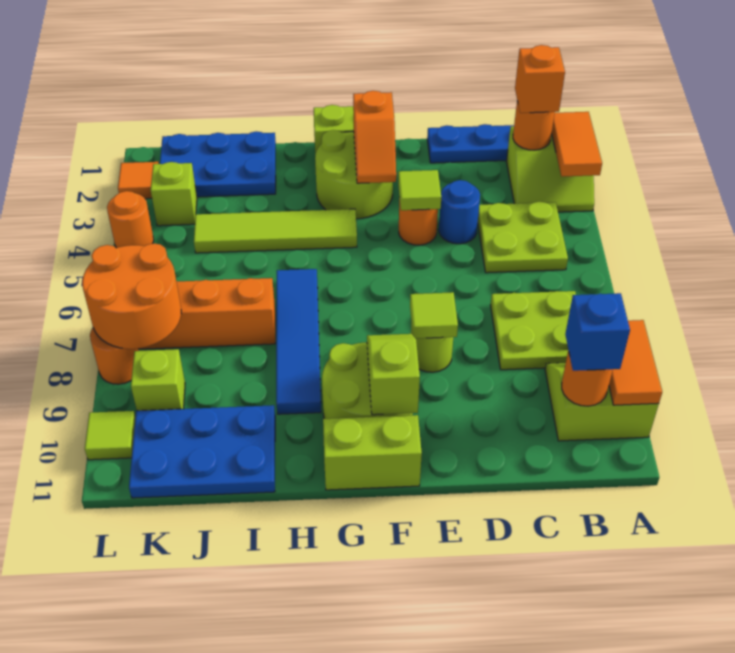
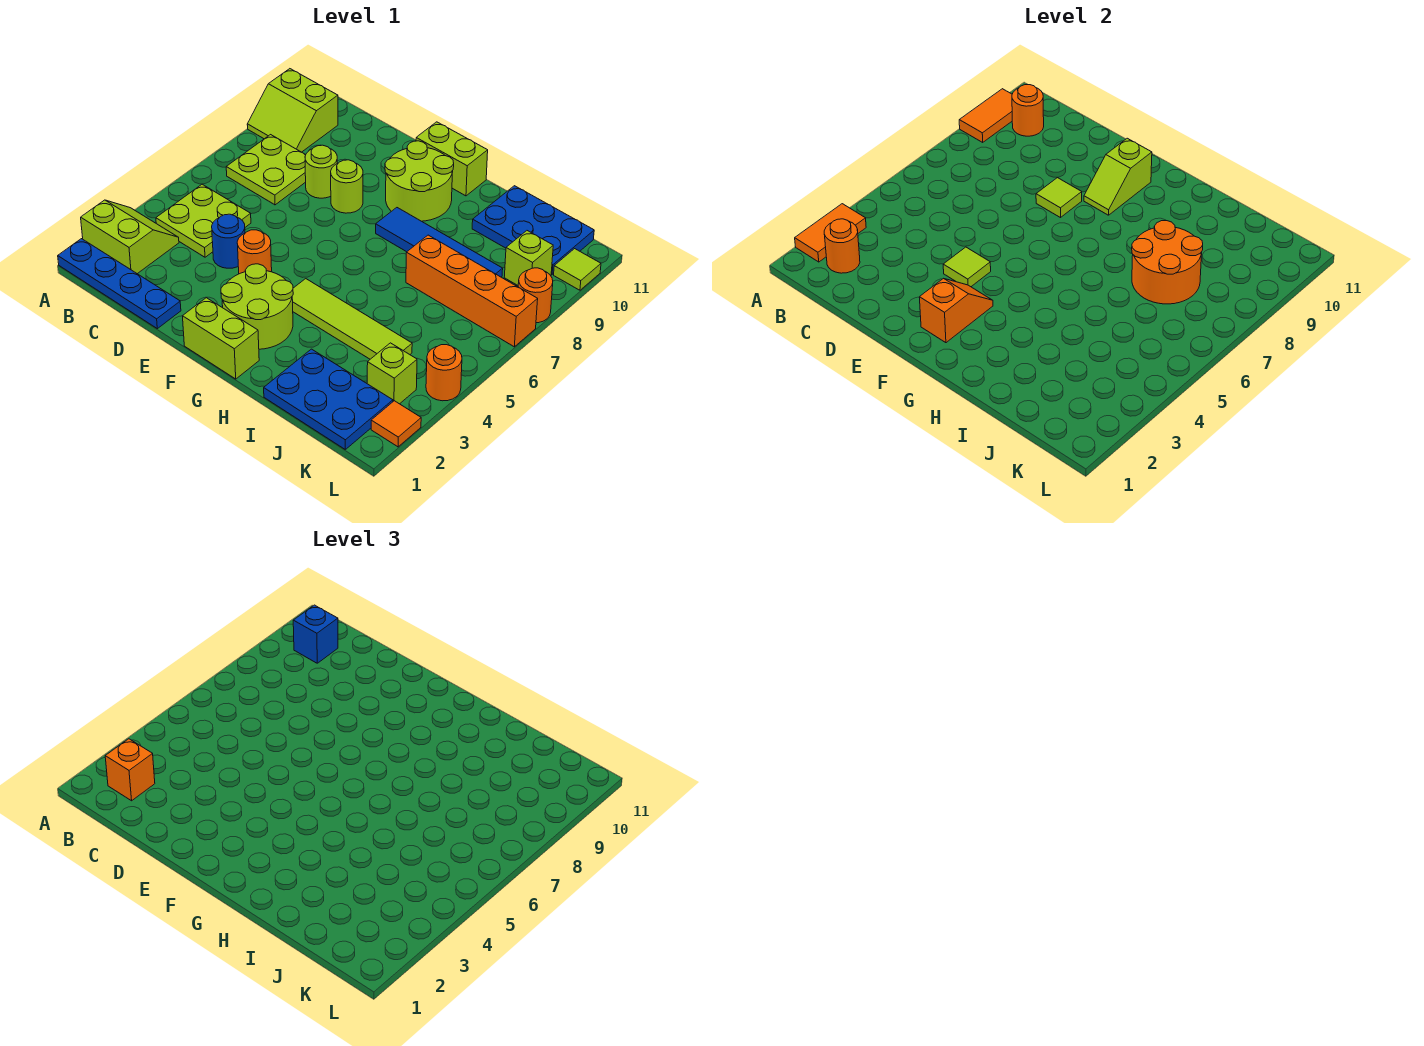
none -> lime 1x1 round brick [305,145,337,198]
blue 1x4 tile [276,269,321,414] -> blue 1x4 tile turned to [376,208,503,277]
orange 2x2 round brick [82,243,181,349] -> orange 2x2 round brick moved to [1132,221,1203,304]

